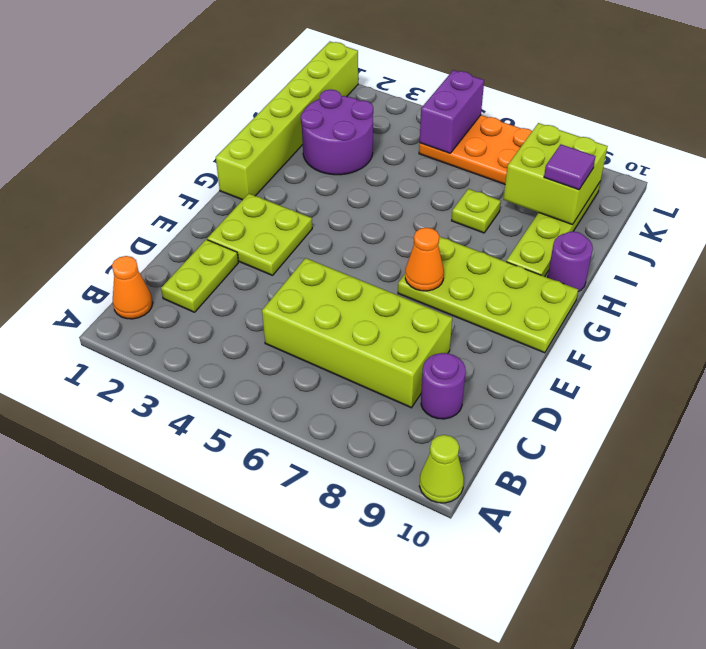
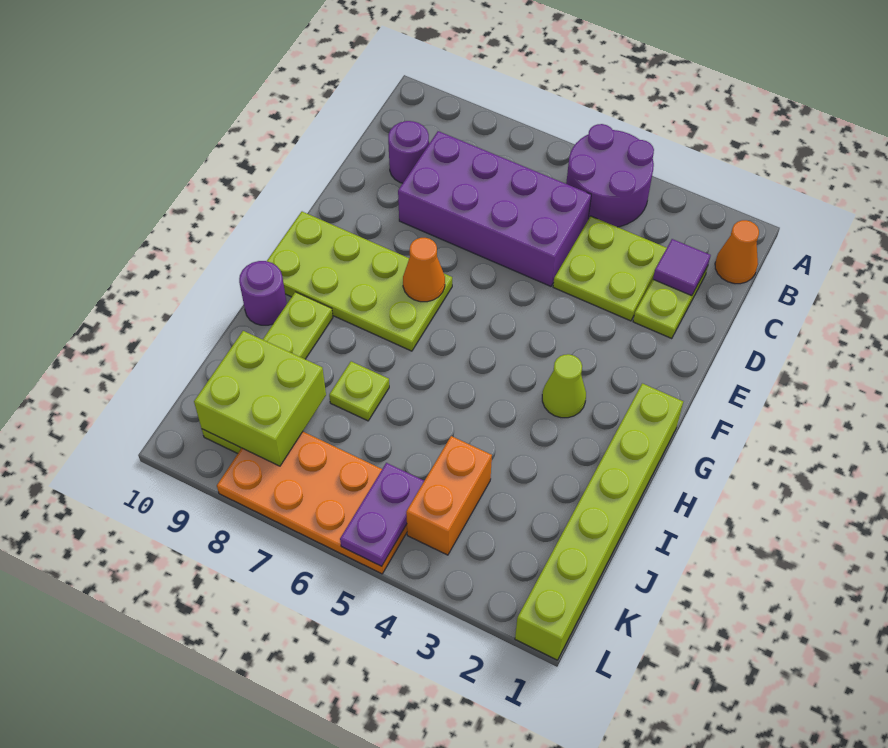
lime 1x1 cone [419,435,464,503] -> lime 1x1 cone moved to [542,354,586,418]
lime 2x4 brick [262,258,452,408] -> purple 2x4 brick [398,131,591,286]
lime 2x2 plate [207,194,312,275] -> lime 2x2 plate moved to [553,216,667,321]
purple 2x2 round brick [301,89,373,175] -> purple 2x2 round brick moved to [566,124,654,227]
none -> orange 1x2 brick [406,436,492,555]
purple 1x1 tile [544,144,596,190] -> purple 1x1 tile moved to [653,239,711,296]
purple 1x2 brick [420,70,484,153] -> purple 1x2 plate [340,463,424,566]

